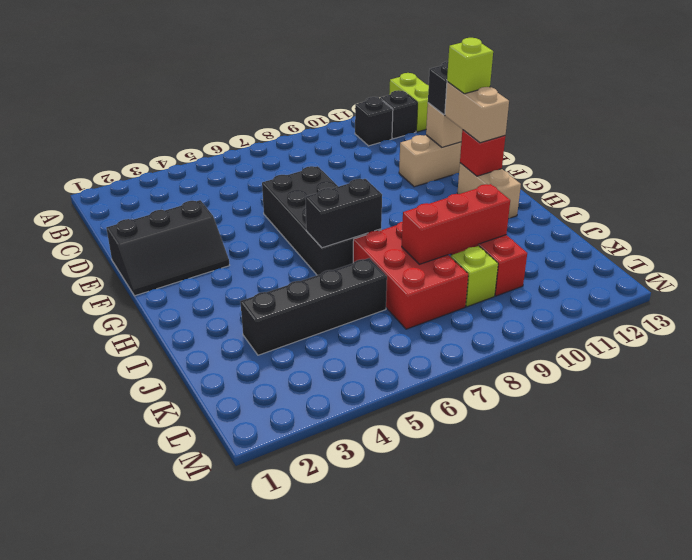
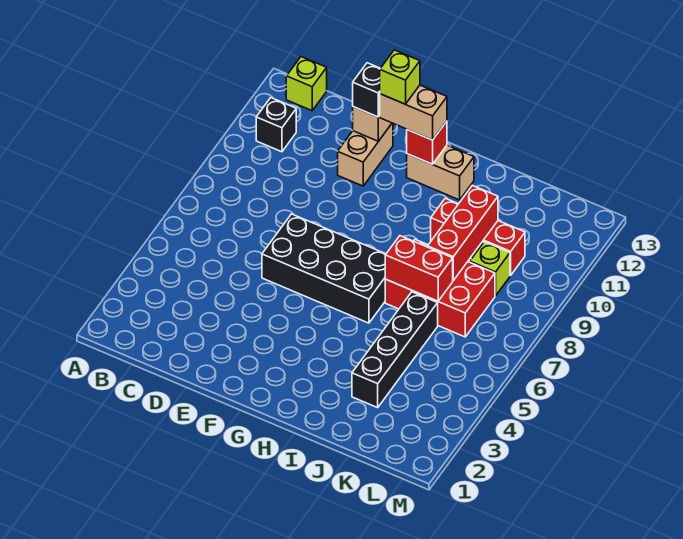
lime 1x2 brick [389,73,429,132] -> lime 1x1 brick [286,57,327,111]
black 1x1 brick [380,90,417,139] -> none
black 2x3 slope [106,200,229,296] -> none
black 1x2 brick [305,179,382,248] -> none
none -> red 1x2 brick [385,236,453,301]

